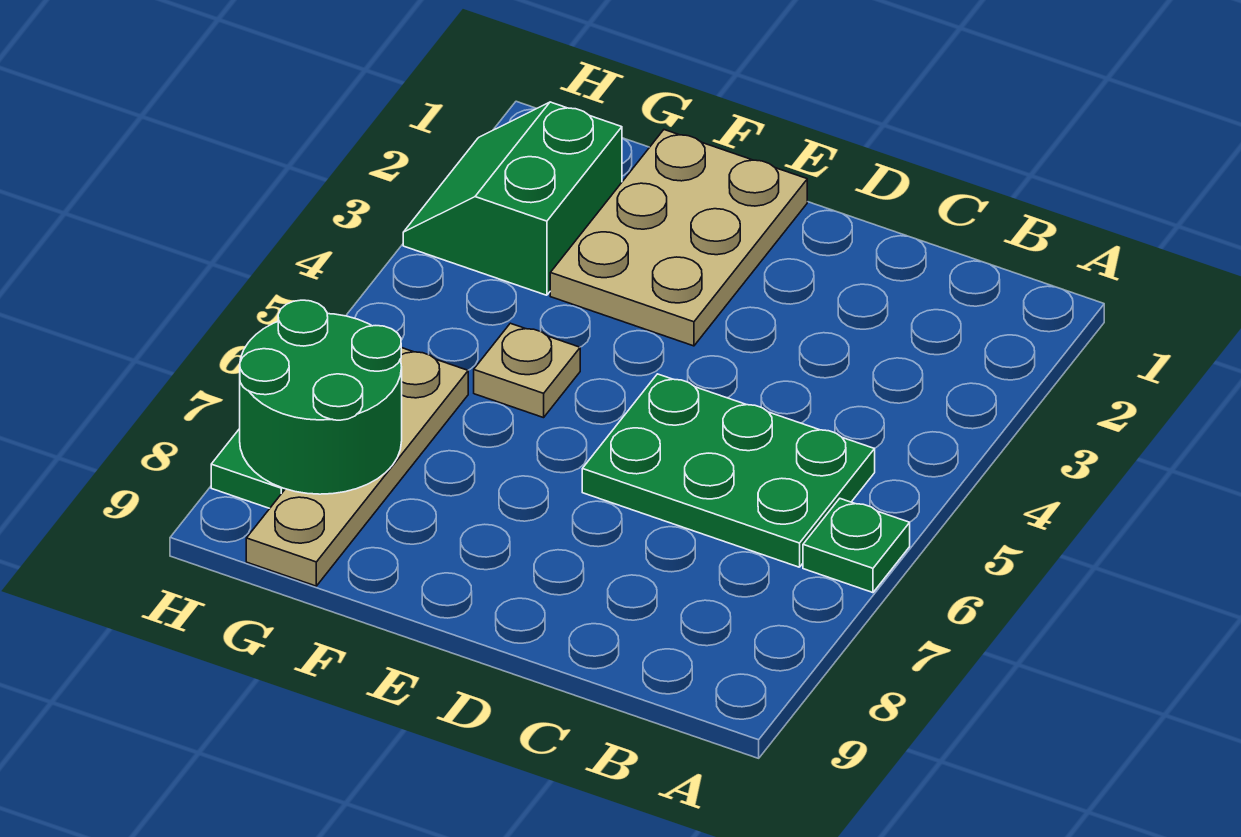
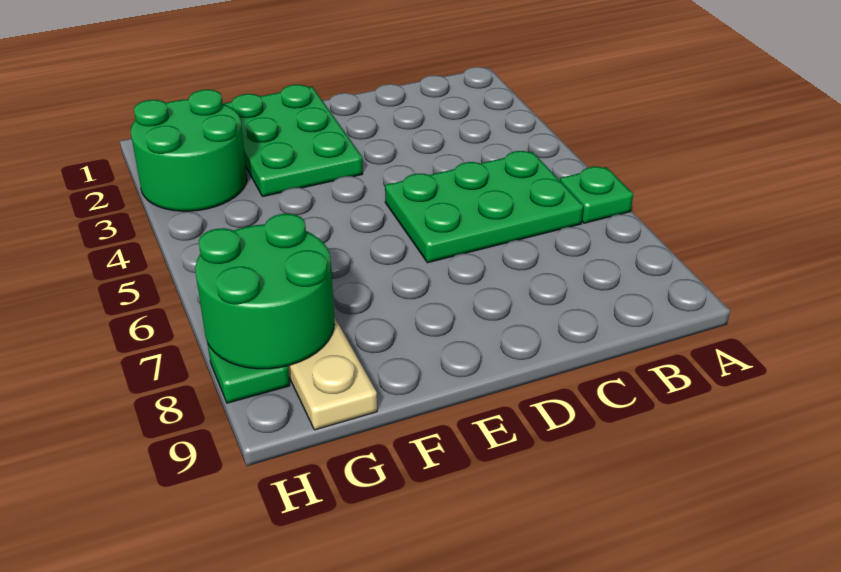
tan 2x3 plate [550,130,807,346] -> green 2x3 plate [223,85,363,197]
tan 1x1 plate [474,323,580,418] -> none
green 2x2 slope [403,102,622,295] -> green 2x2 round brick [131,90,247,211]

